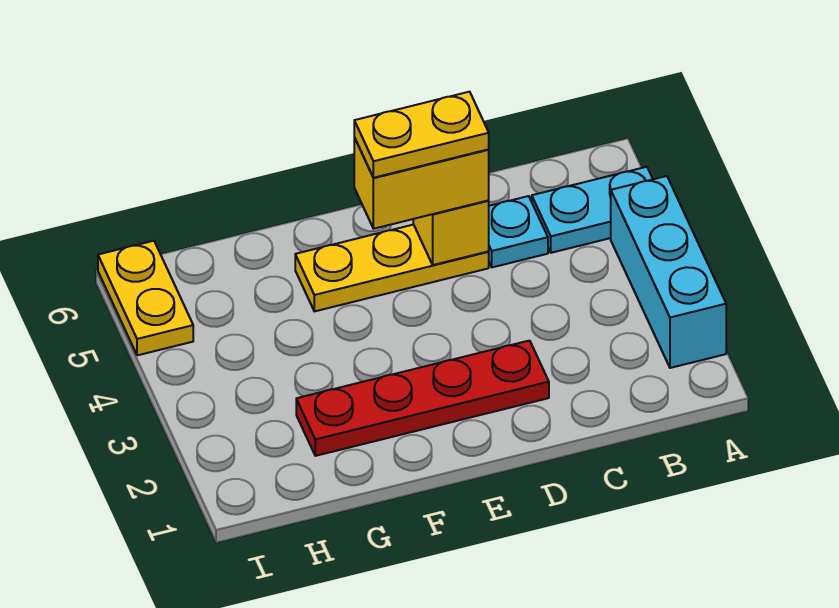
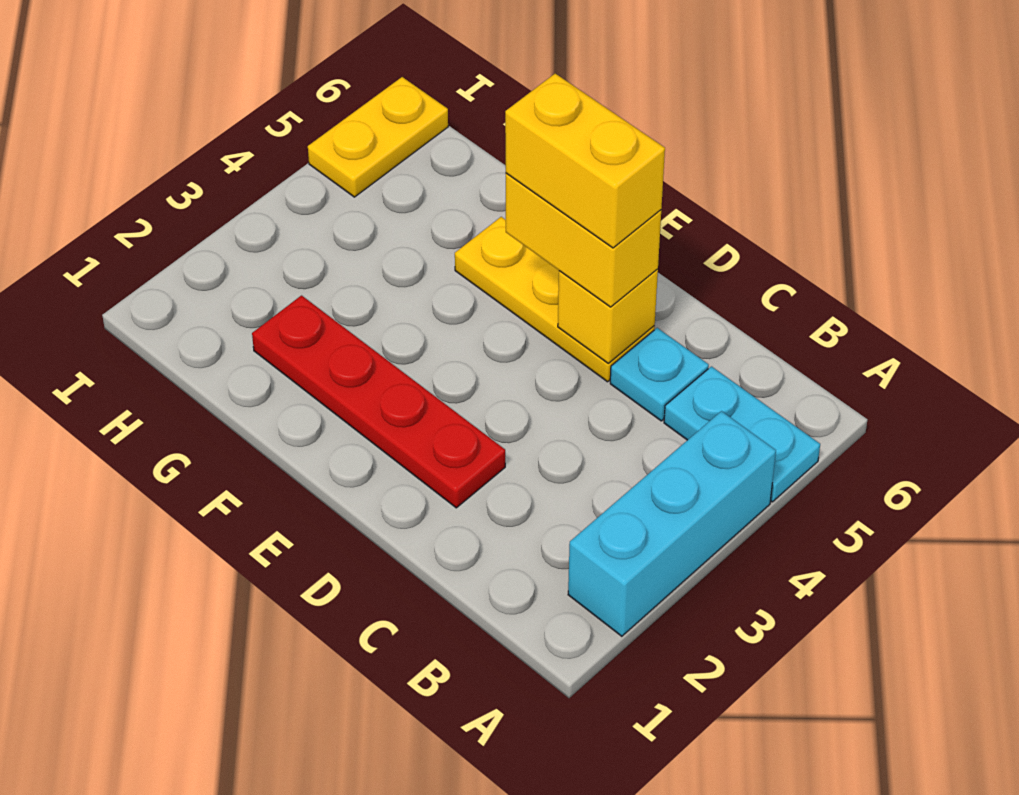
yellow 1x2 plate [354,92,489,178] -> yellow 1x2 brick [505,74,665,248]

